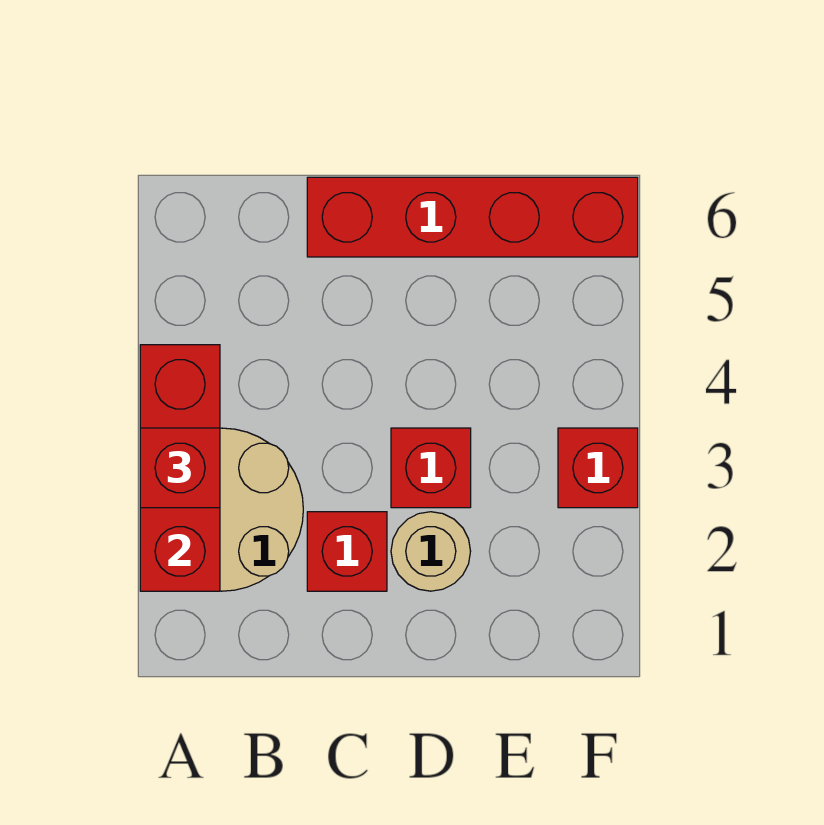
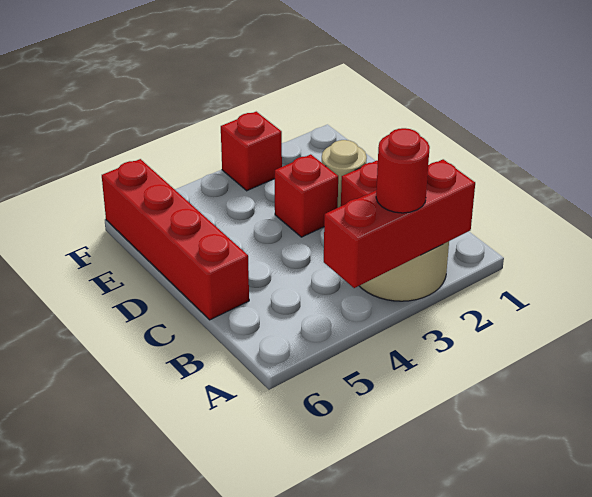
red 1x1 brick [140,428,220,508] -> red 1x1 round brick [376,128,430,213]

